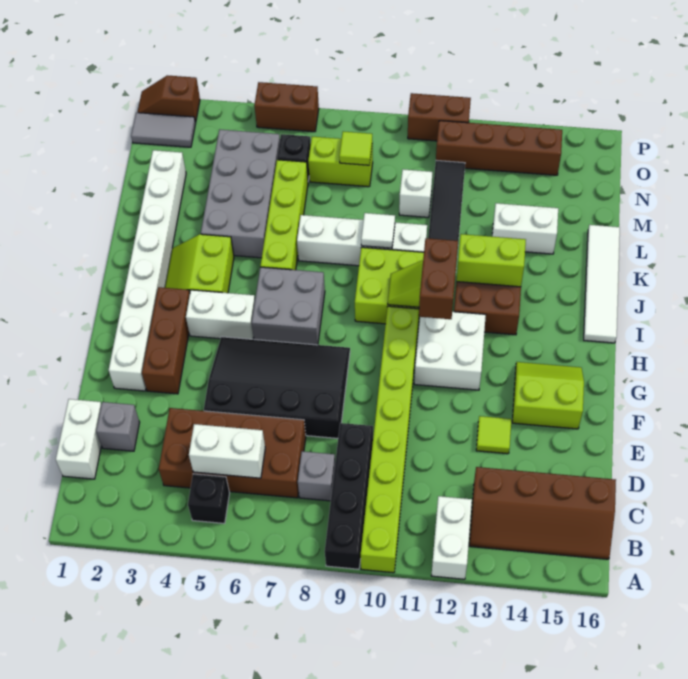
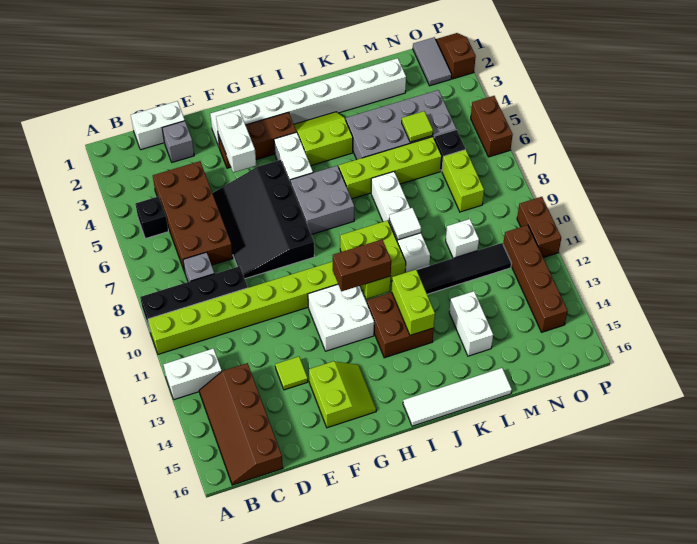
white 1x2 brick [189,424,265,478] -> white 1x2 brick moved to [216,110,256,173]
black 3x4 slope [204,337,350,438] -> black 3x4 slope turned to [213,160,314,279]
lime 1x1 tile [339,131,372,165] -> lime 1x1 tile moved to [402,111,433,142]

